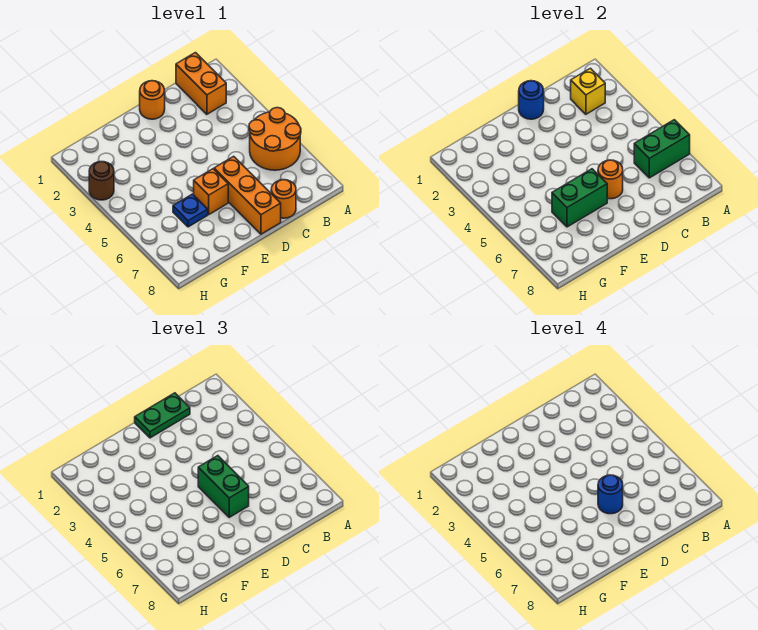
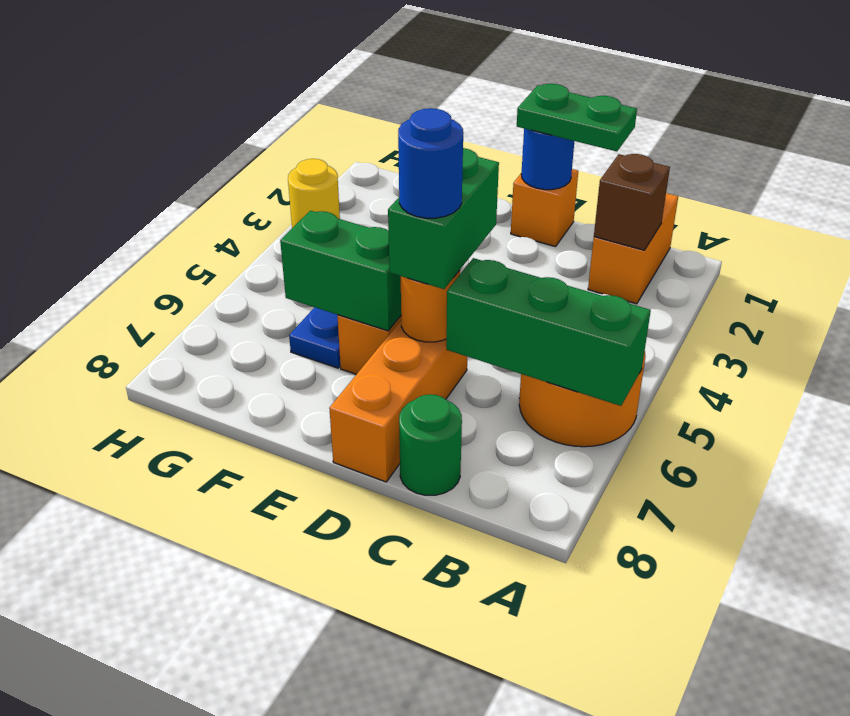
green 1x2 brick [634,120,690,178] -> green 1x3 brick [446,258,651,406]
yellow 1x1 brick [571,68,605,114] -> brown 1x1 brick [594,154,670,250]
orange 1x1 round brick [271,180,296,218] -> green 1x1 round brick [399,394,462,495]
orange 1x1 round brick [140,81,165,119] -> orange 1x1 brick [511,169,578,247]
brown 1x1 round brick [89,162,114,200] -> yellow 1x1 round brick [288,159,340,228]

